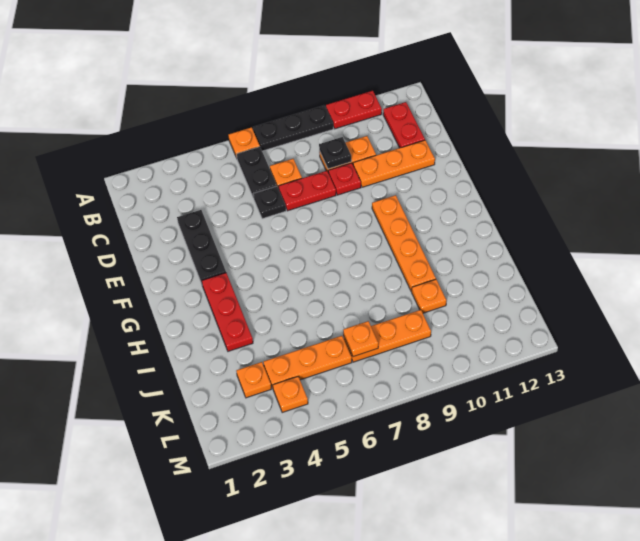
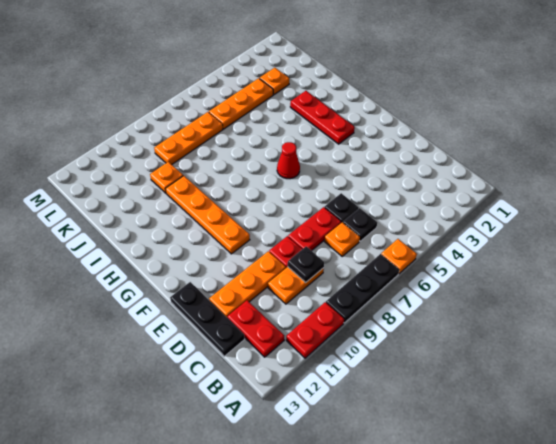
black 1x2 plate [237,147,277,198] -> black 1x1 plate [343,208,377,241]
black 1x3 plate [177,210,226,283] -> black 1x3 plate moved to [170,282,245,356]
none -> red 1x1 cone [277,142,300,179]
orange 1x1 plate [343,321,378,357] -> none
orange 1x1 plate [273,377,308,413] -> none

